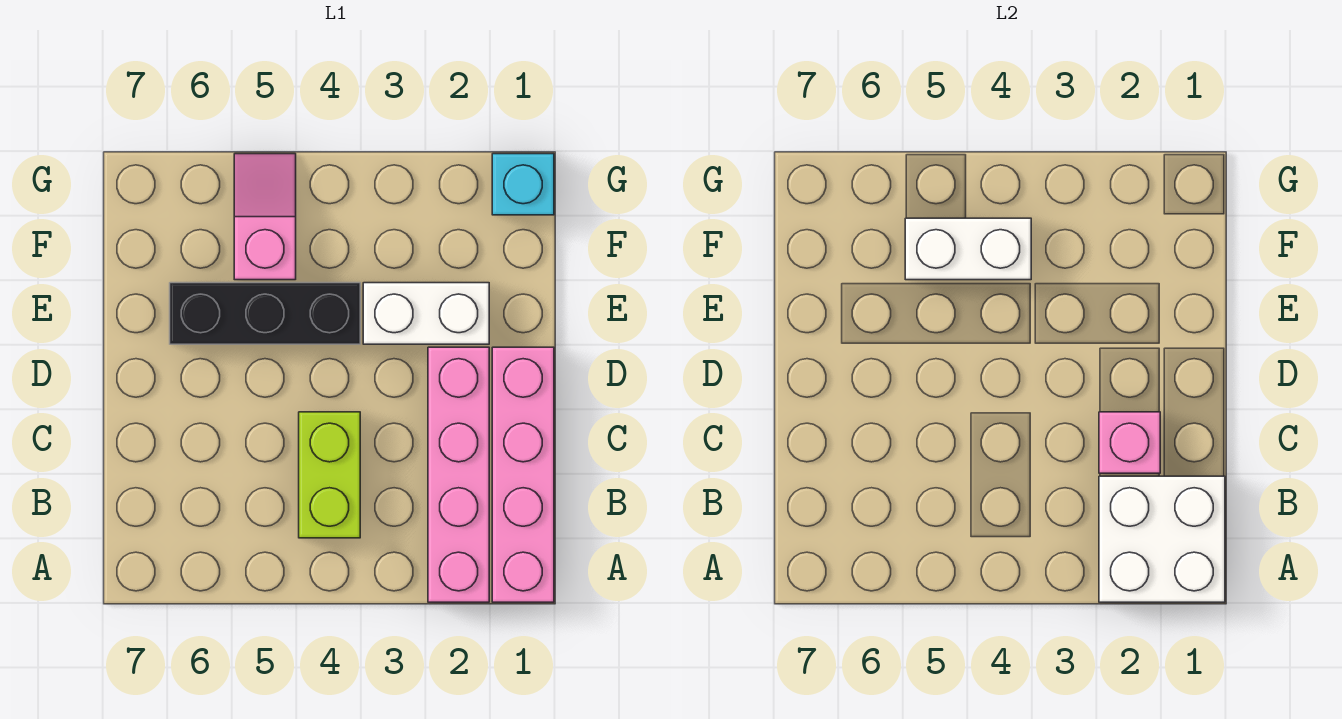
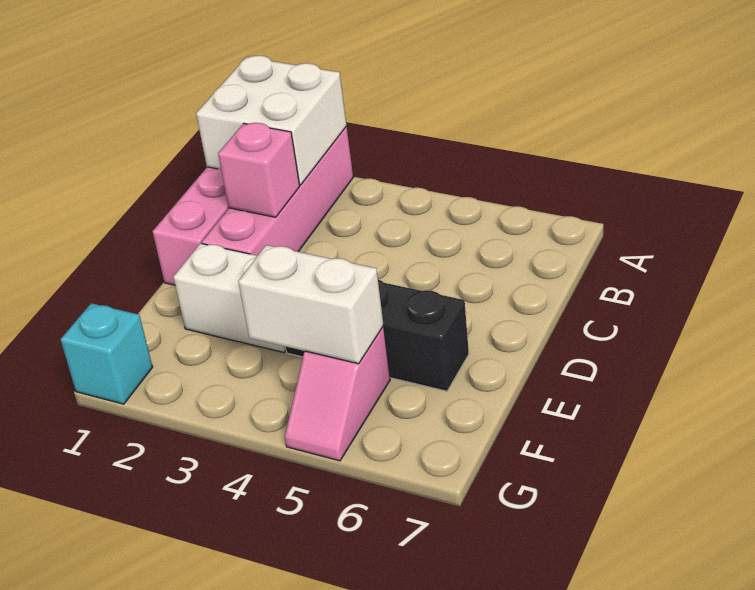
lime 1x2 brick [299,412,360,538] -> none

